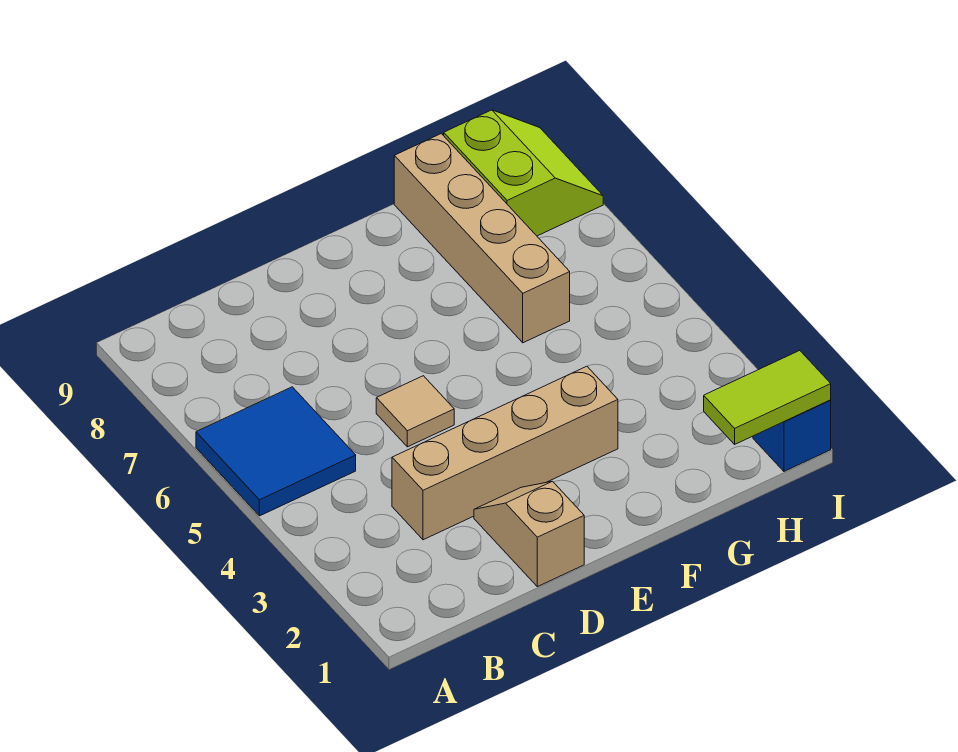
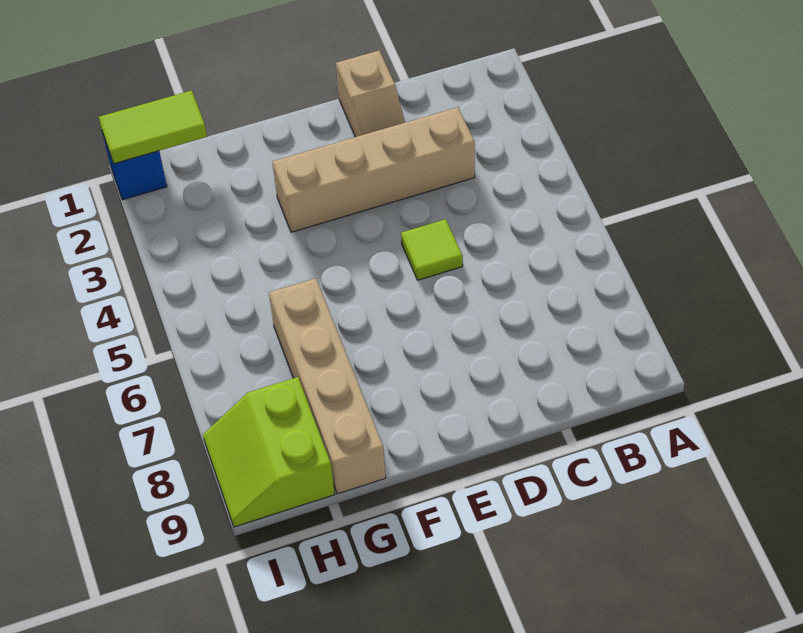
blue 2x2 tile [196,387,356,516] -> none
tan 1x1 tile [376,376,454,447] -> lime 1x1 tile [401,219,463,280]

